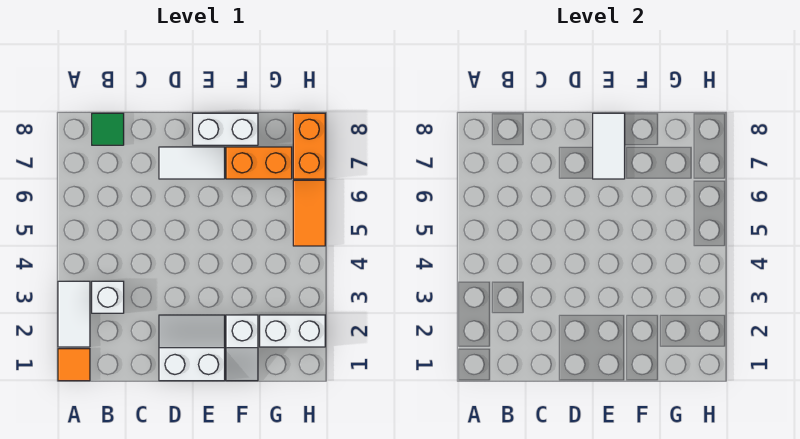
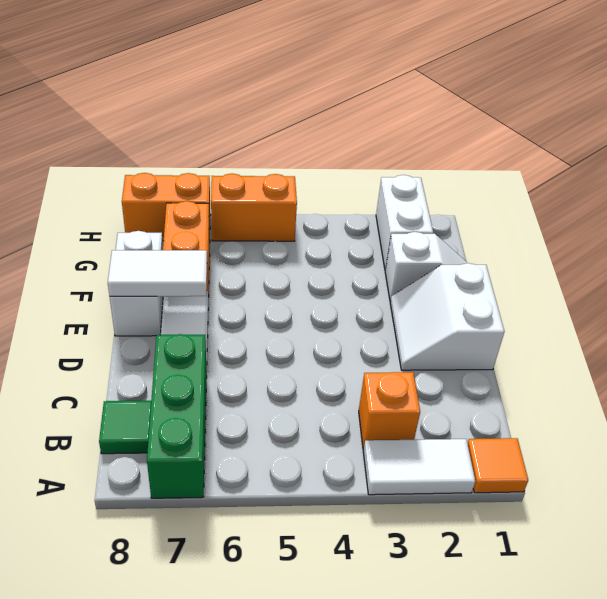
none -> green 1x3 brick [147,334,207,498]
white 1x1 brick [92,281,124,313] -> orange 1x1 brick [359,372,420,450]
orange 1x2 tile [293,180,325,246] -> orange 1x2 brick [211,174,297,241]

